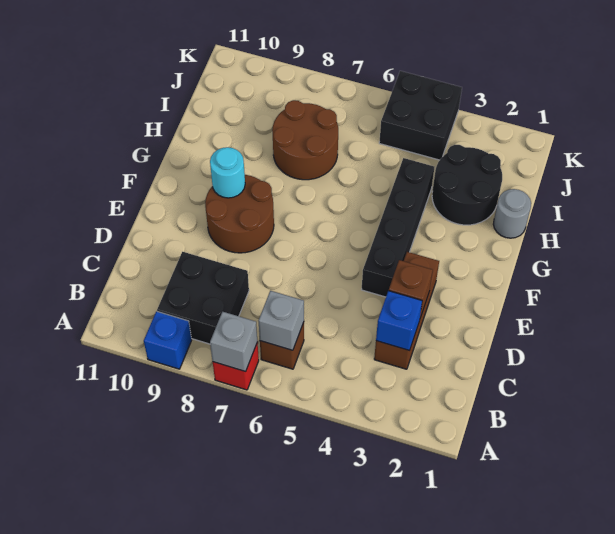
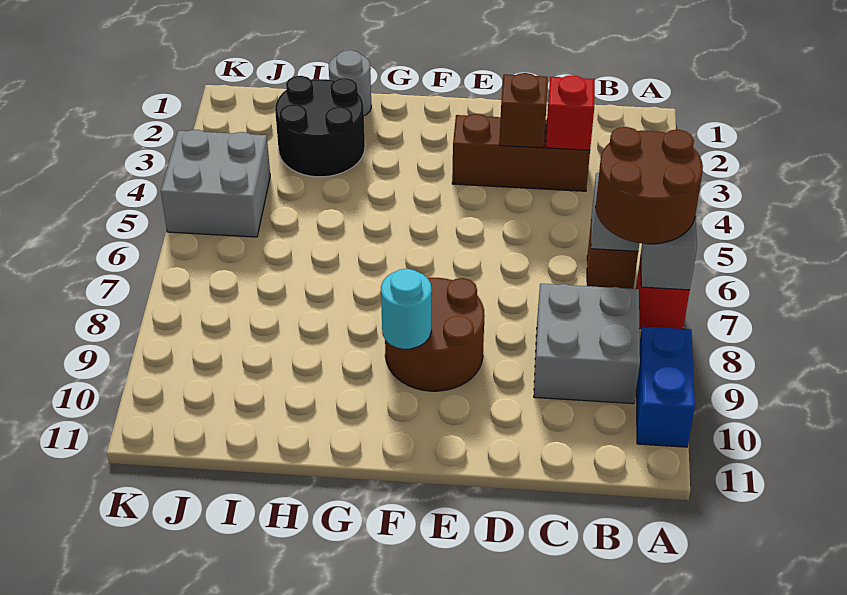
blue 1x1 brick [144,311,192,369] -> blue 1x2 brick [636,327,695,447]
black 2x2 brick [157,252,249,344] -> grey 2x2 brick [534,284,640,404]
blue 1x1 brick [376,291,422,350] -> red 1x1 brick [546,75,595,150]
black 1x4 brick [362,158,434,297] -> none
brown 2x2 round brick [272,100,338,180] -> brown 2x2 round brick moved to [596,127,703,244]
black 2x2 brick [379,71,462,160] -> grey 2x2 brick [161,130,270,237]

